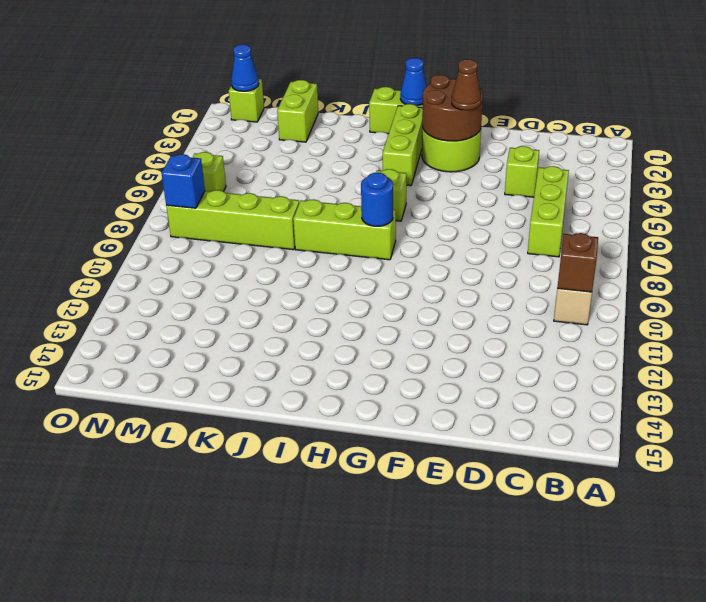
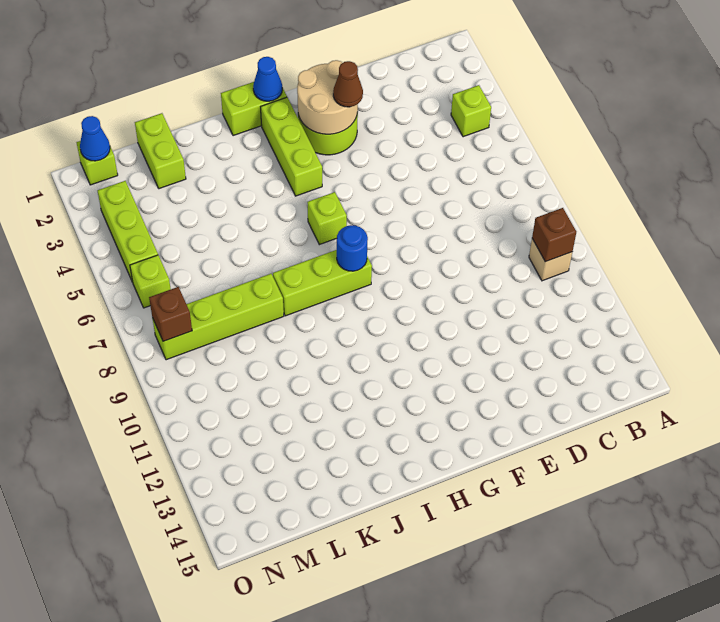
lime 1x3 brick [528,166,569,257] -> lime 1x3 brick moved to [98,181,158,282]
lime 1x1 brick [505,146,539,197] -> lime 1x1 brick moved to [451,85,491,137]
brown 2x2 round brick [422,75,483,141] -> tan 2x2 round brick [297,60,358,134]
blue 1x1 brick [161,154,205,208] -> brown 1x1 brick [149,287,192,341]

